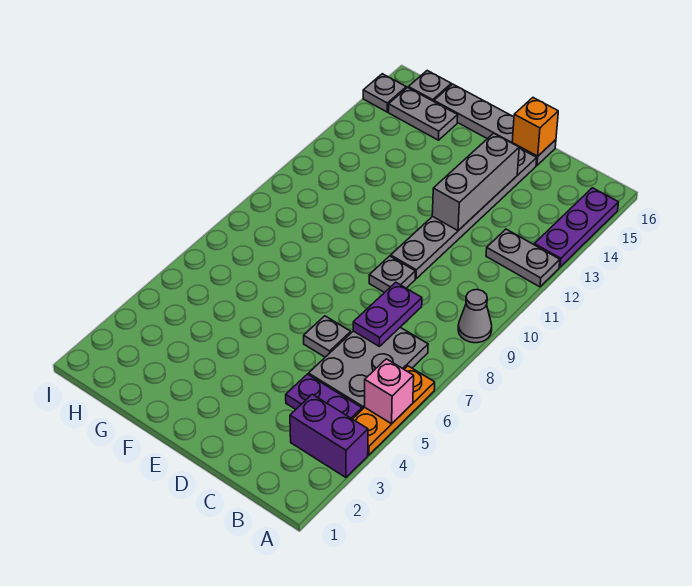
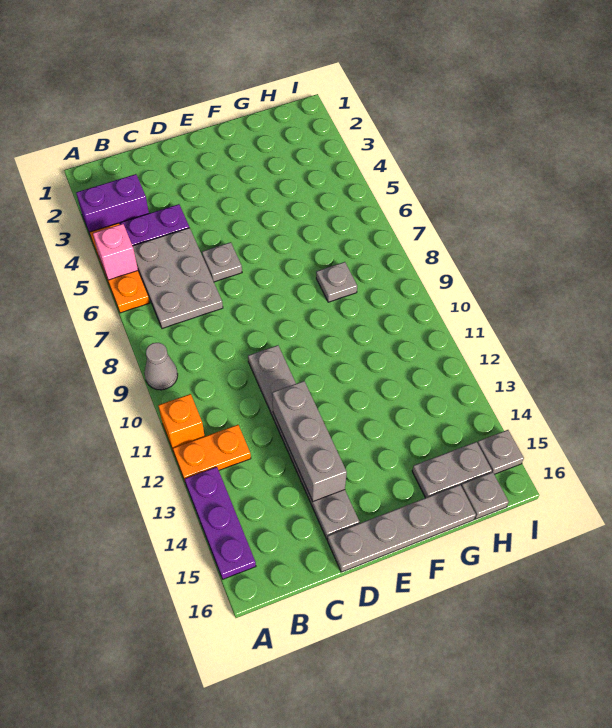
grey 1x2 plate [486,229,560,287] -> orange 1x2 plate [173,425,251,481]
purple 1x2 plate [353,282,422,347] -> none
grey 1x1 plate [369,256,415,293] -> grey 1x1 plate moved to [316,262,357,302]
orange 1x1 brick [512,98,558,156] -> orange 1x1 brick moved to [158,394,205,450]

